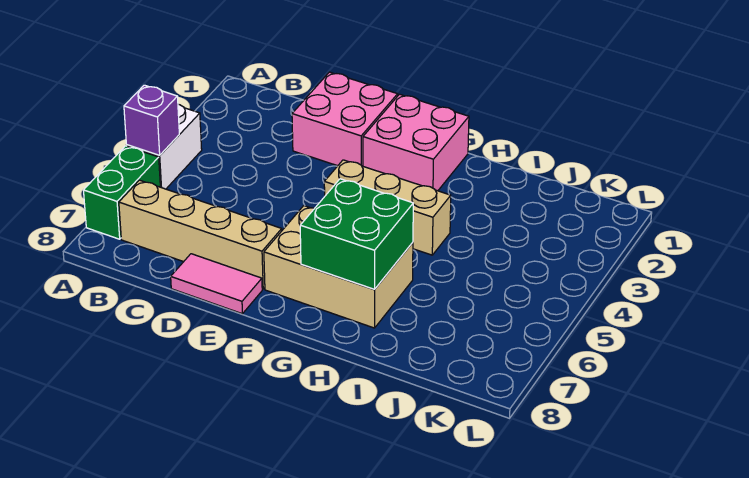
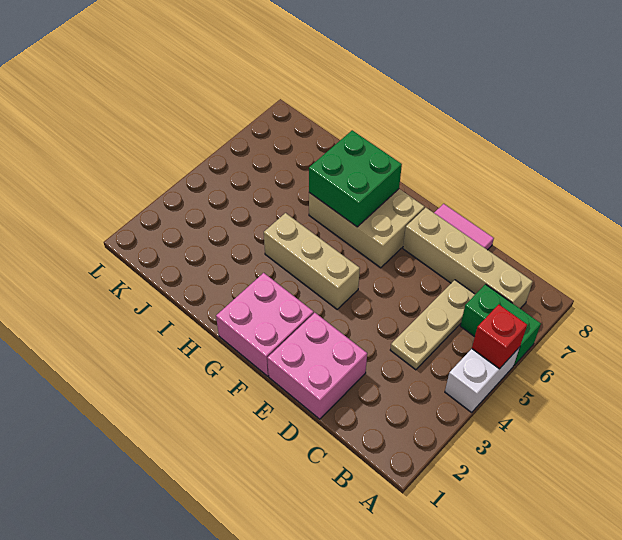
purple 1x1 brick [124,85,179,155] -> red 1x1 brick [472,305,527,369]
green 1x2 brick [83,146,160,239] -> green 1x2 brick turned to [460,284,541,365]
none -> tan 1x3 plate [390,280,475,370]

